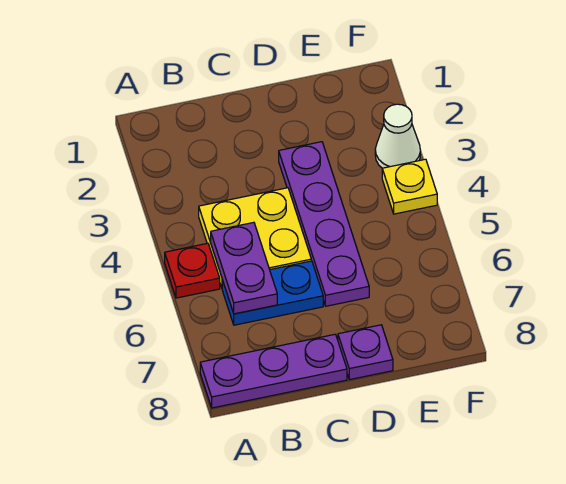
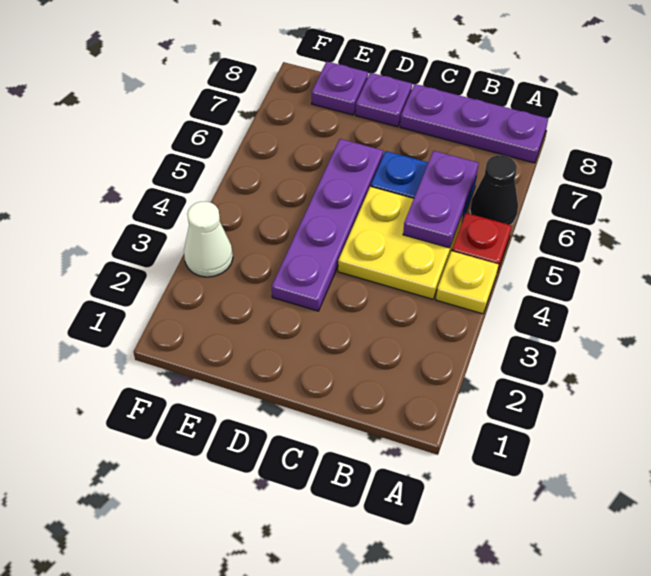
none -> black 1x1 cone [470,155,518,225]
none -> purple 1x1 plate [312,62,368,115]
yellow 1x1 plate [382,159,437,214] -> yellow 1x1 plate moved to [436,251,499,314]

